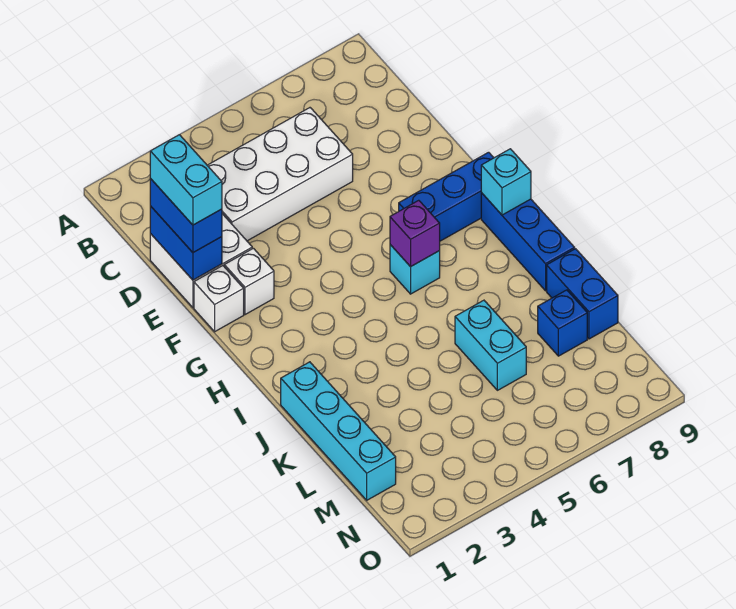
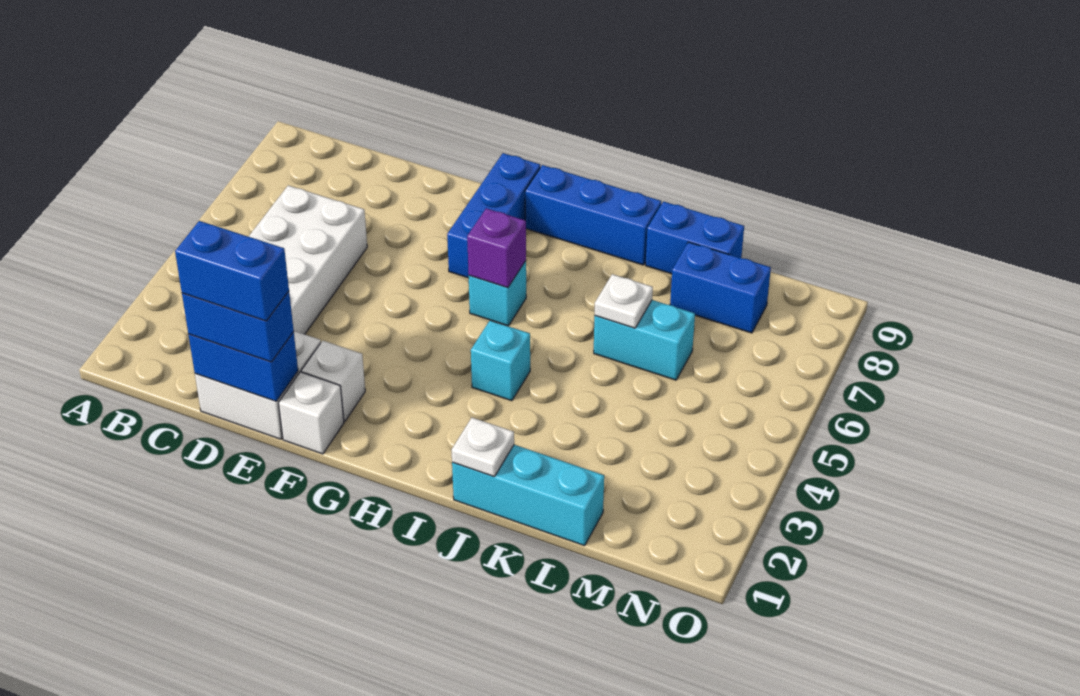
cyan 1x2 brick [150,135,222,225] -> blue 1x2 brick [175,221,289,321]
cyan 1x1 brick [481,149,531,215] -> cyan 1x1 brick moved to [471,321,530,401]
cyan 1x4 brick [281,362,396,500] -> cyan 1x3 brick [452,445,604,546]
none -> white 1x1 plate [452,418,514,477]
none -> white 1x1 plate [594,274,653,328]
blue 1x1 brick [538,290,587,356] -> blue 1x2 brick [670,242,771,333]

